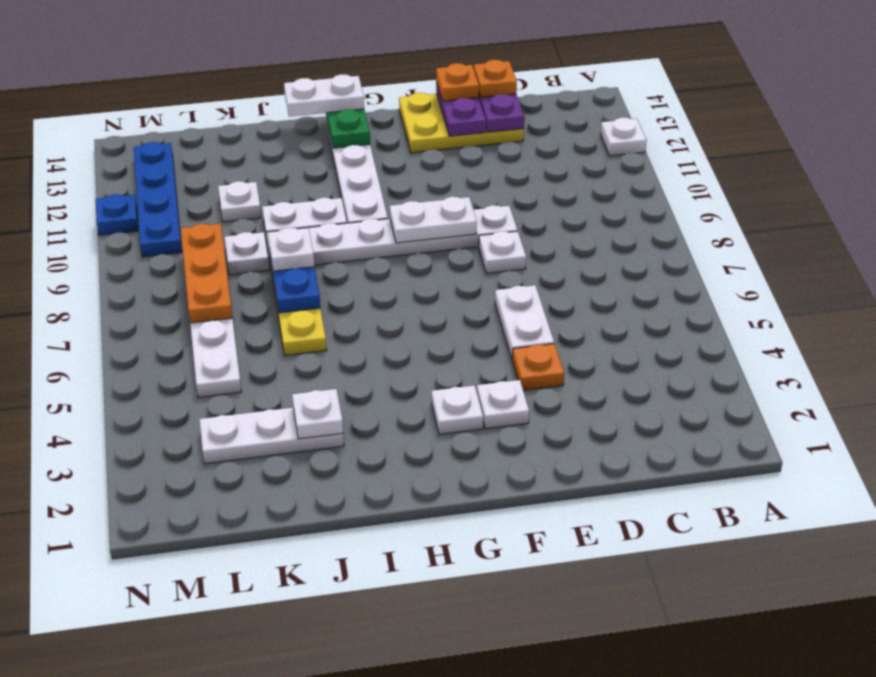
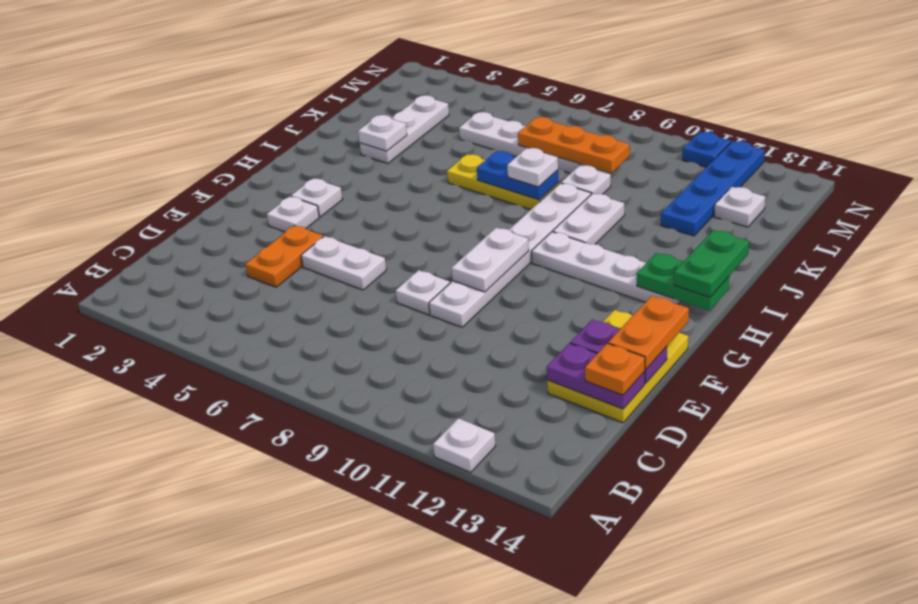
orange 1x1 plate [512,344,564,391] -> orange 1x2 plate [245,225,323,287]
orange 1x1 plate [436,63,479,101] -> orange 1x2 plate [608,296,689,369]
white 1x2 plate [284,74,364,116] -> green 1x2 plate [674,230,749,297]
white 1x1 plate [218,181,261,222] -> white 1x1 plate moved to [714,187,765,227]
blue 1x4 plate [134,142,182,257] -> blue 1x4 plate turned to [661,141,765,236]

